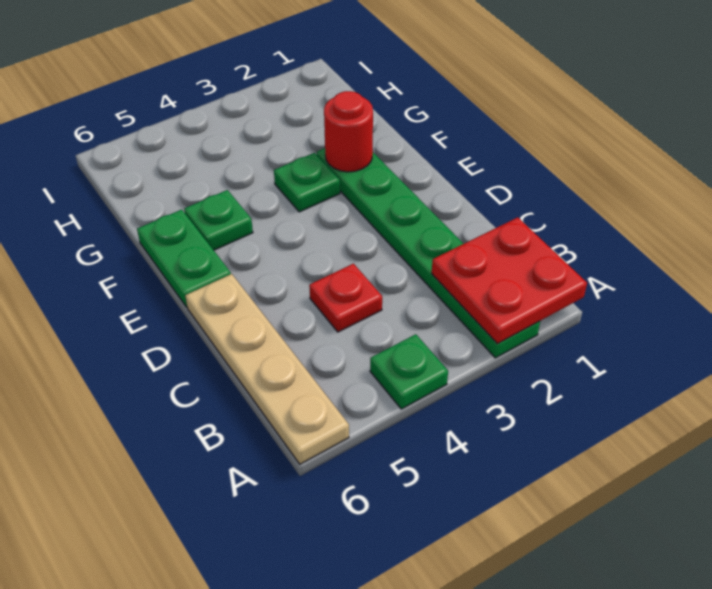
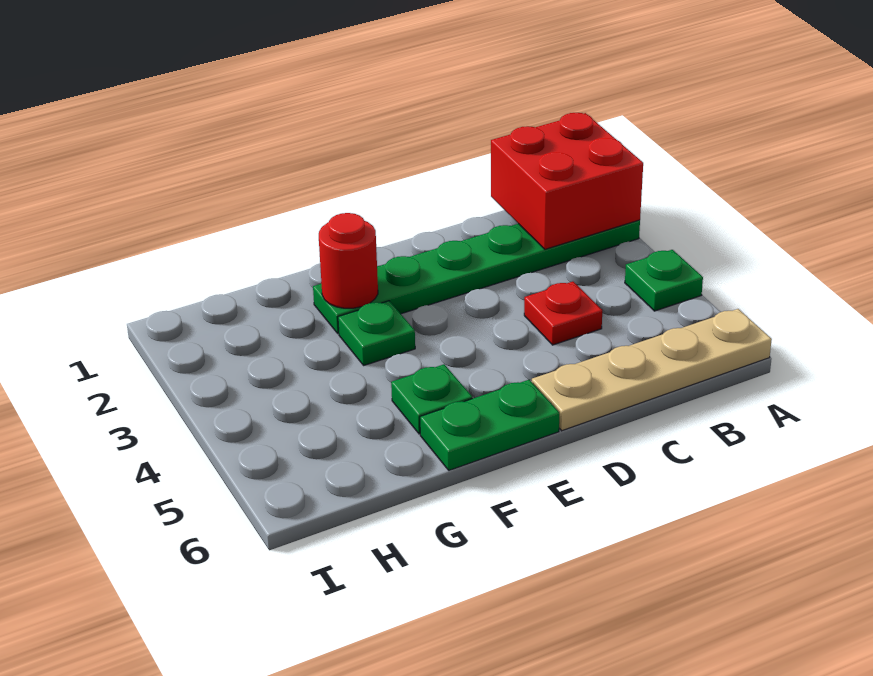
red 2x2 plate [432,217,587,344] -> red 2x2 brick [491,113,643,249]

